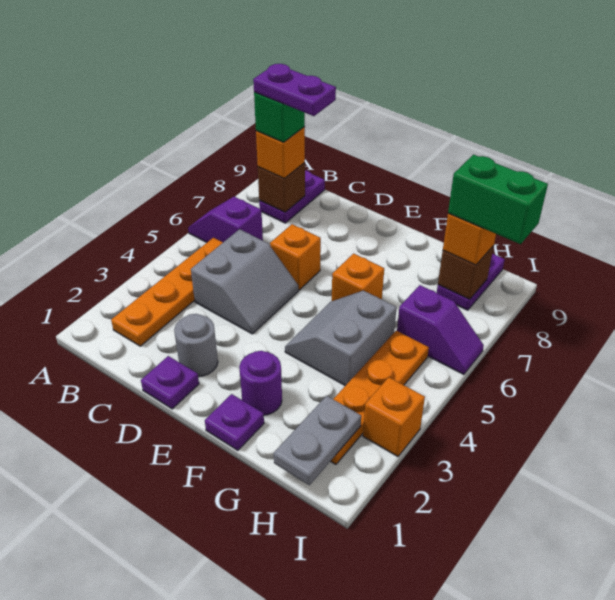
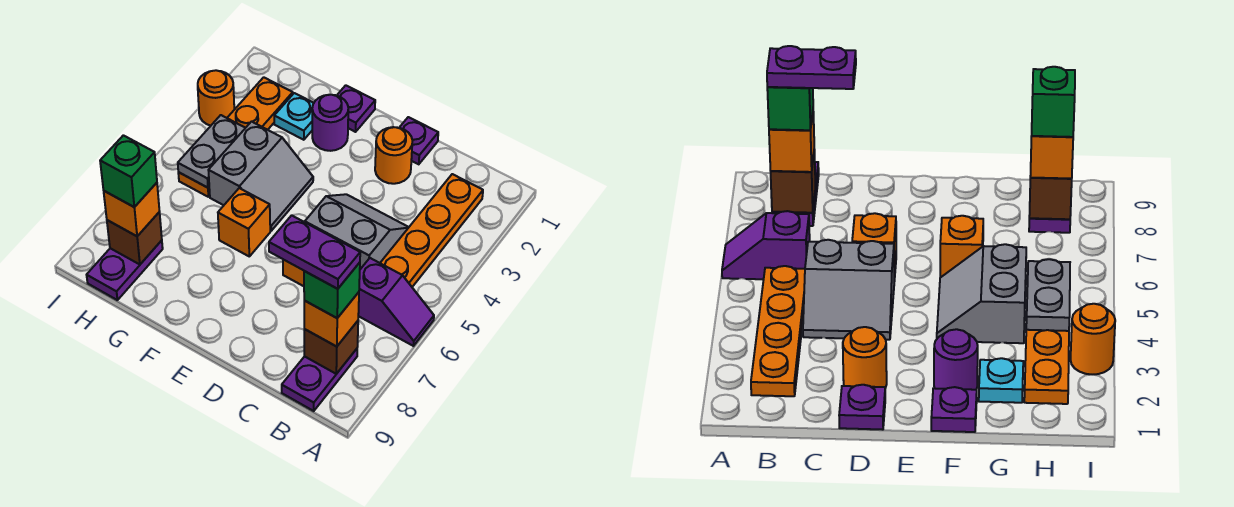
grey 2x2 slope [191,229,298,334] -> grey 2x2 slope turned to [305,194,409,269]
grey 1x1 round brick [174,314,218,377] -> orange 1x1 round brick [375,127,412,184]
none -> cyan 1x1 plate [274,93,314,140]
grey 1x2 plate [274,396,361,485] -> grey 1x2 plate moved to [178,115,245,188]
purple 1x2 slope [397,285,484,375] -> none
green 1x2 brick [448,155,548,244] -> green 1x1 brick [100,135,157,207]
orange 1x1 brick [363,377,425,457] -> orange 1x1 round brick [198,70,234,126]

